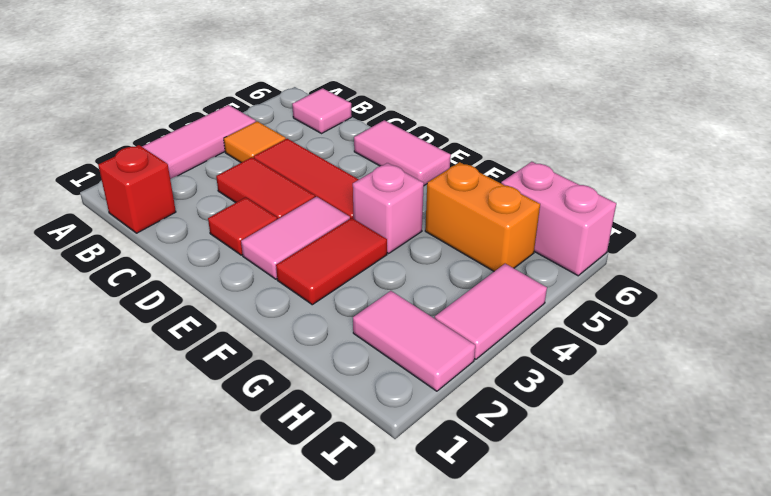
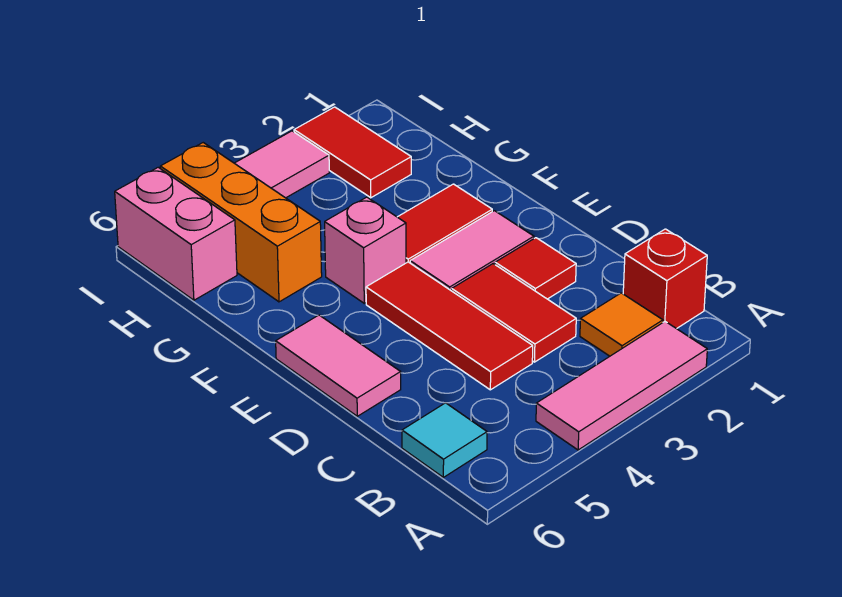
orange 1x1 tile [224,121,286,163] -> orange 1x1 tile moved to [580,293,663,356]
pink 1x1 tile [292,88,352,133] -> cyan 1x1 tile [402,403,487,477]
orange 1x2 brick [425,162,540,271] -> orange 1x3 brick [160,143,322,302]
pink 1x2 tile [353,291,475,391] -> red 1x2 tile [294,107,411,198]

